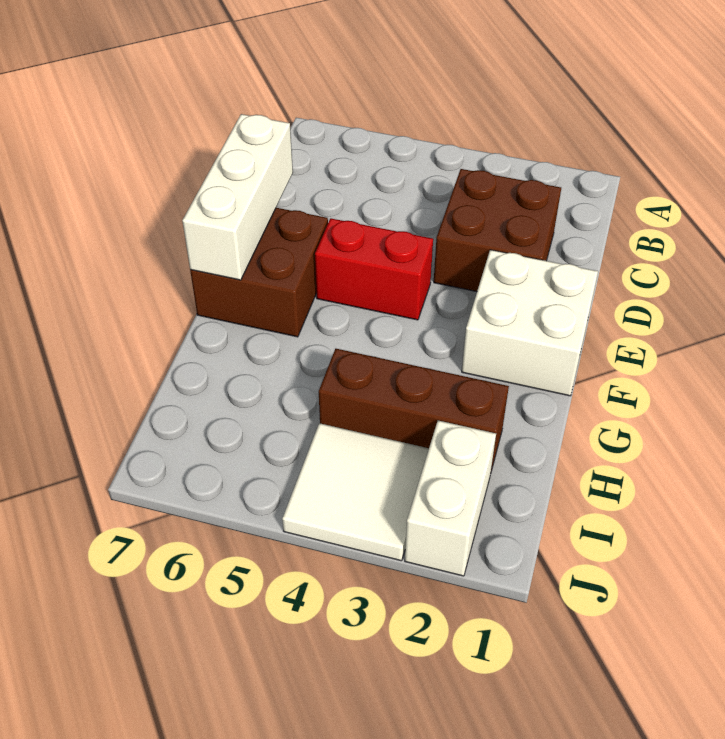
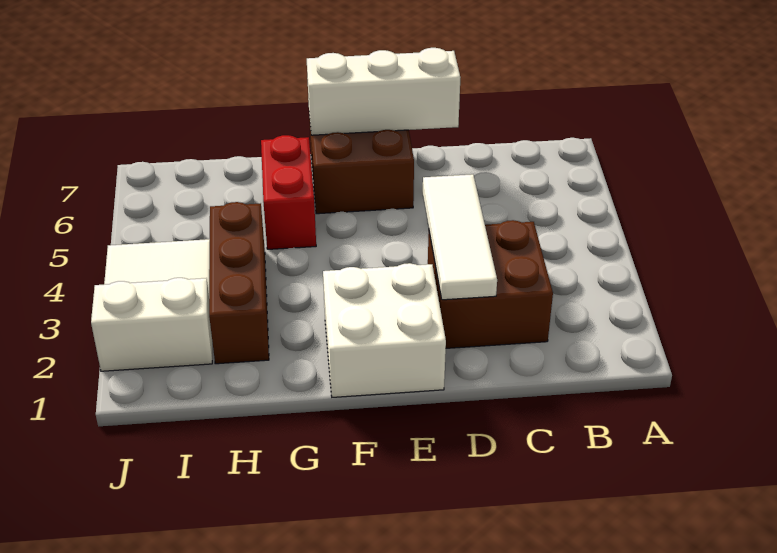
none -> white 1x3 tile [423,174,497,300]
red 1x2 brick [315,218,433,320] -> red 1x2 brick moved to [261,135,316,249]

